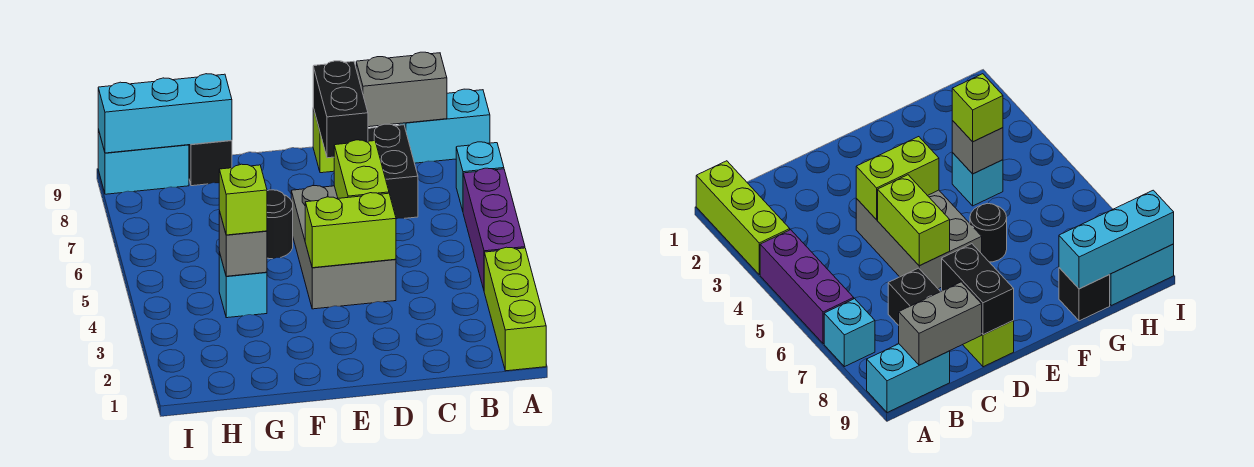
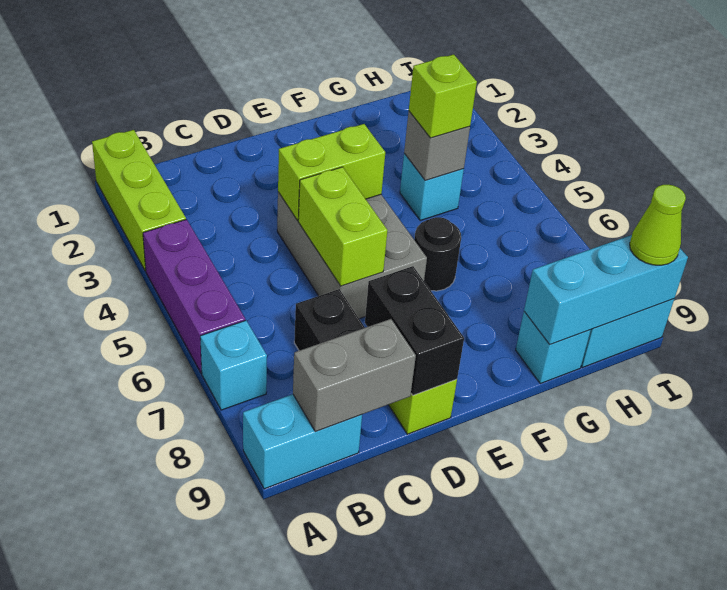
black 1x1 brick [189,140,232,186] -> cyan 1x1 brick [516,312,591,383]
none -> lime 1x1 cone [630,185,686,265]

